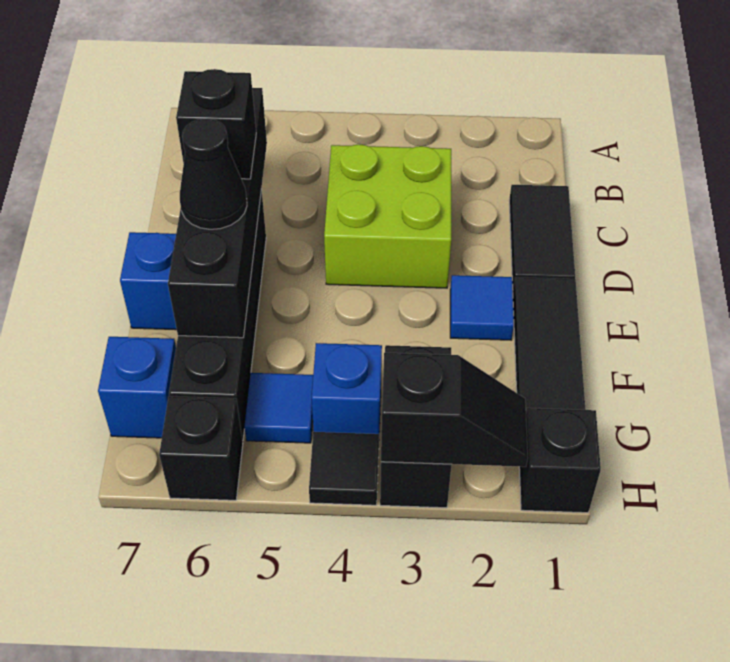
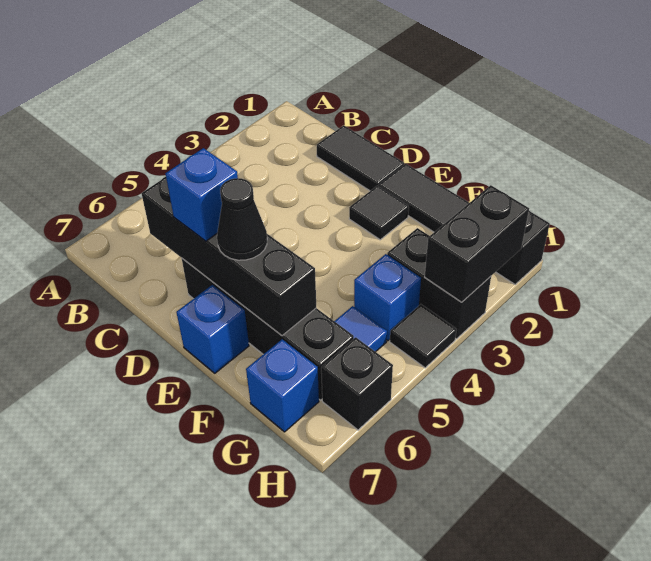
lime 2x2 brick [324,144,451,288] -> none
black 1x1 brick [176,69,256,179] -> blue 1x1 brick [165,148,238,241]
blue 1x1 tile [450,275,514,340] -> black 1x1 tile [349,186,409,240]
black 1x2 slope [381,353,528,467] -> black 1x2 brick [425,185,529,302]

